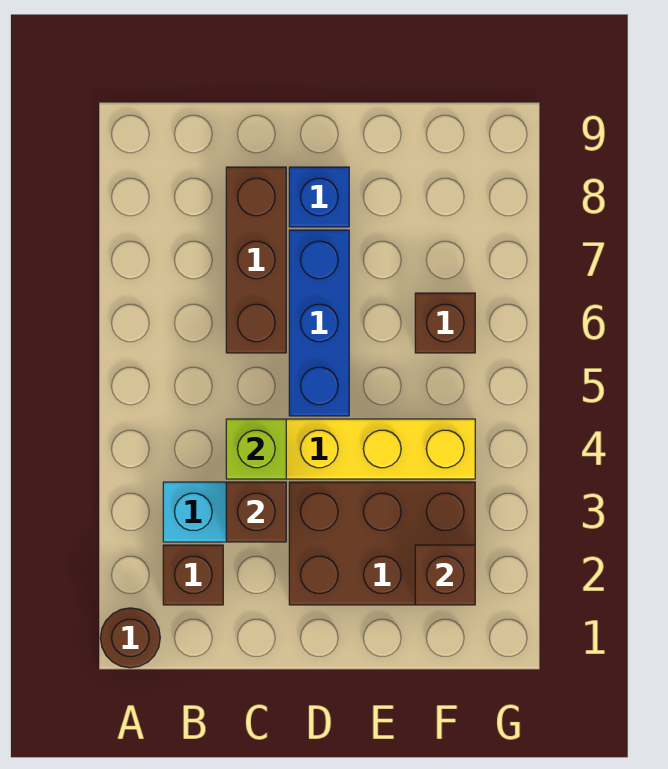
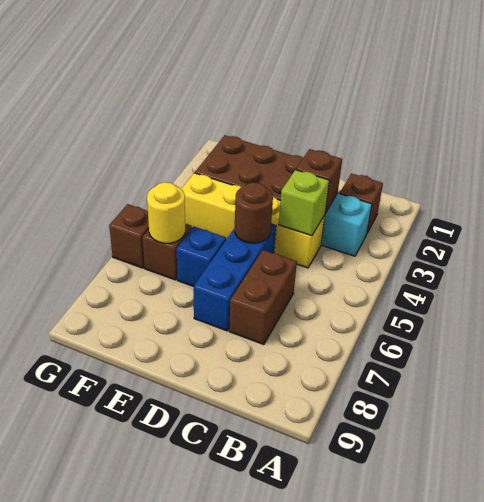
brown 1x1 round brick [100,608,160,668] -> brown 1x1 round brick moved to [235,182,273,243]
brown 1x3 brick [226,167,286,353] -> brown 1x2 brick [229,250,297,345]
blue 1x1 brick [289,167,349,227] -> blue 1x1 brick moved to [177,226,226,287]
brown 1x1 brick [415,545,475,605] -> brown 1x1 brick moved to [109,204,149,268]
none -> yellow 1x1 round brick [147,182,185,243]

